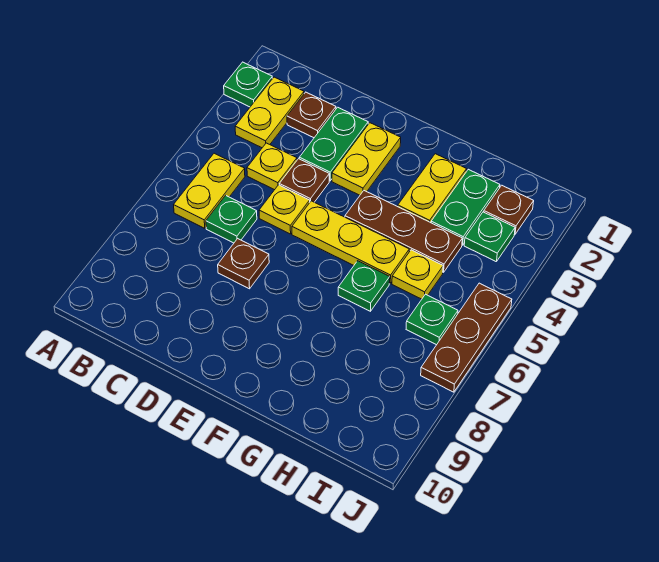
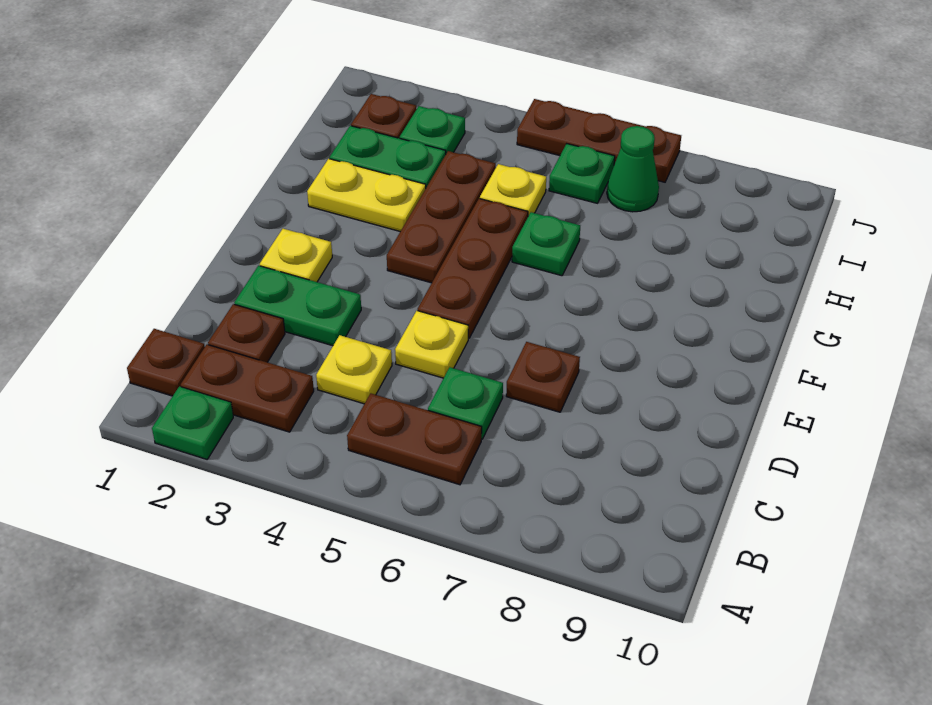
yellow 1x2 plate [235,77,304,148] -> brown 1x2 plate [181,345,314,432]
yellow 1x2 plate [174,153,245,228] -> brown 1x2 plate [347,393,482,485]
brown 1x1 plate [279,159,329,202] -> brown 1x1 plate moved to [127,329,205,396]
yellow 1x2 plate [332,123,401,195] -> yellow 1x1 plate [260,229,332,282]
yellow 1x3 plate [292,201,409,283] -> brown 1x3 plate [418,198,528,338]
none -> green 1x1 cone [607,126,659,212]

